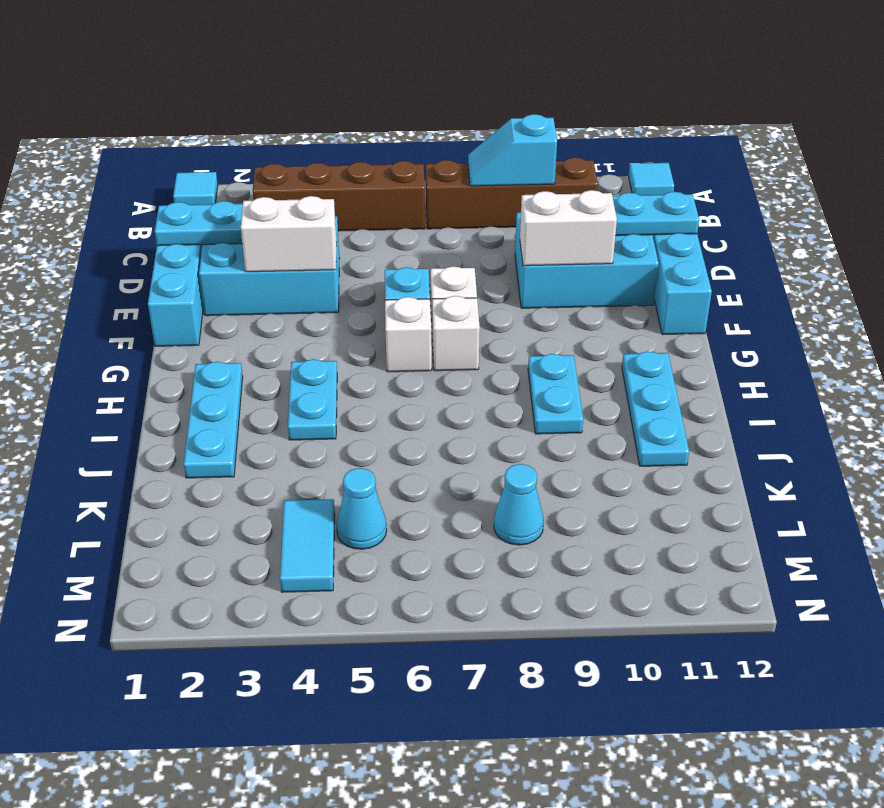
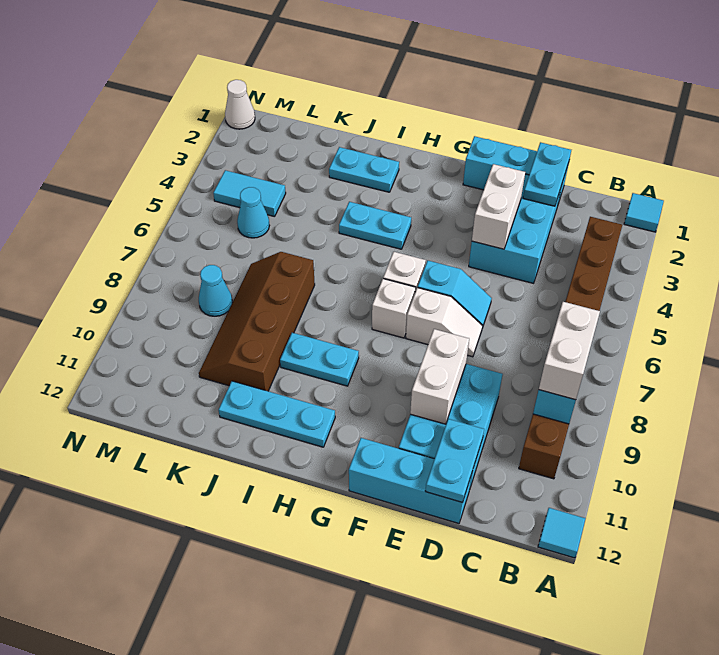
none -> white 1x2 brick [539,302,600,400]
cyan 1x3 plate [184,362,243,478] -> cyan 1x2 plate [329,147,399,192]
none -> brown 2x4 slope [199,252,315,391]
none -> white 1x1 cone [225,80,255,129]

